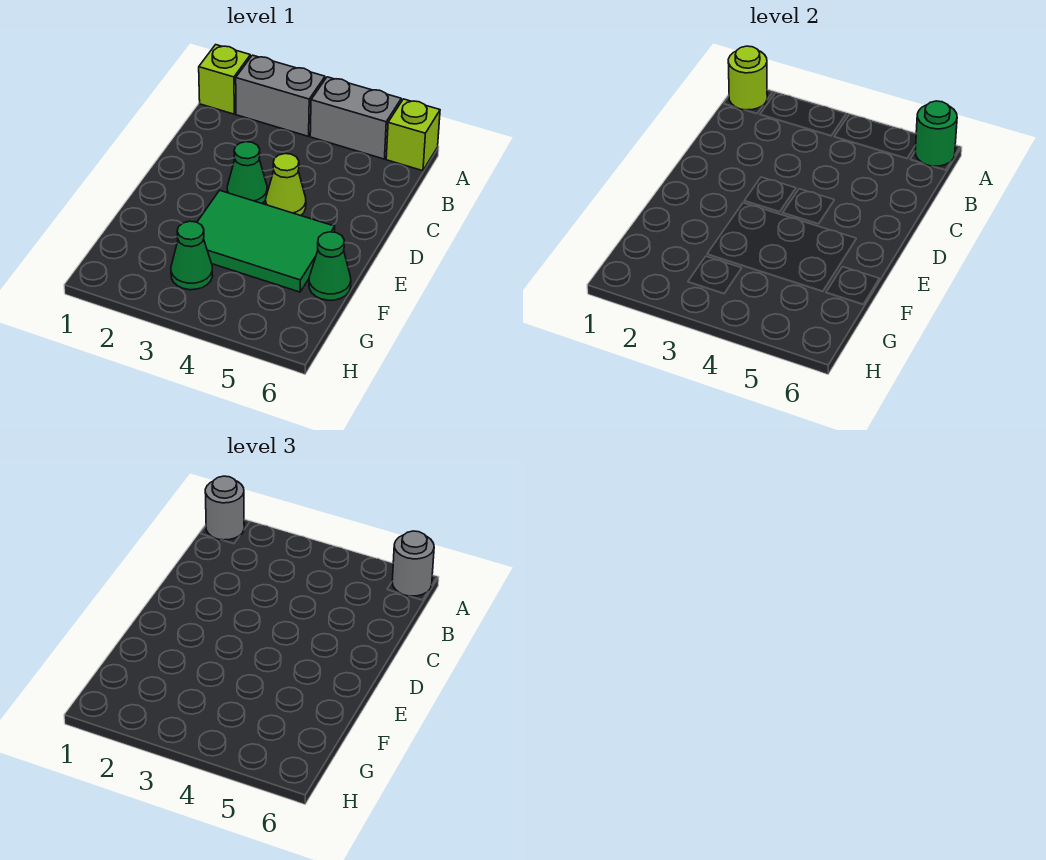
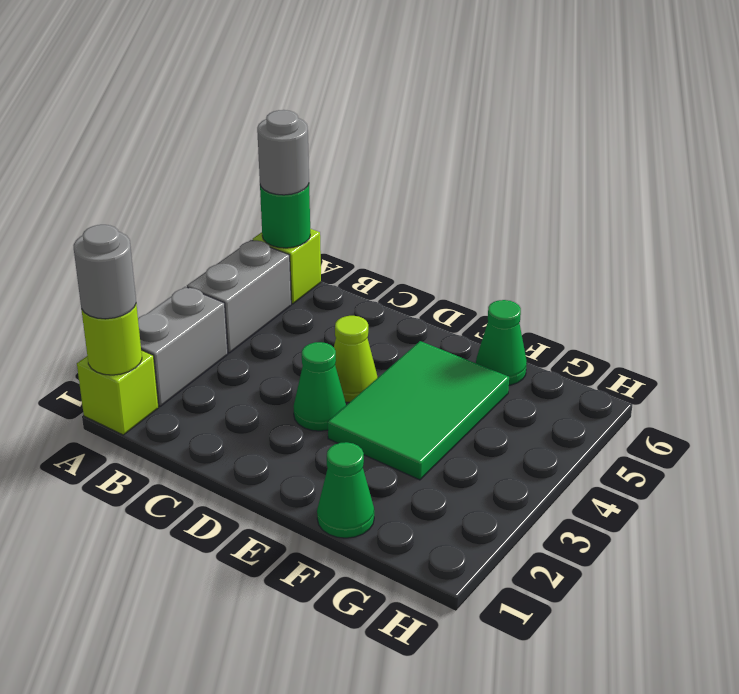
green 1x1 cone [171,221,213,290] -> green 1x1 cone moved to [317,442,374,538]

